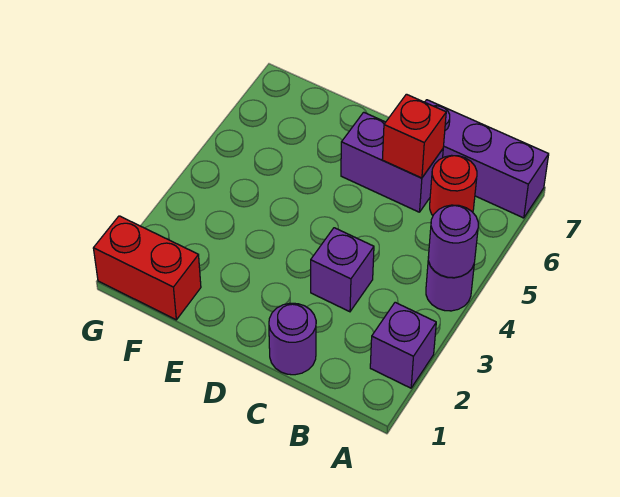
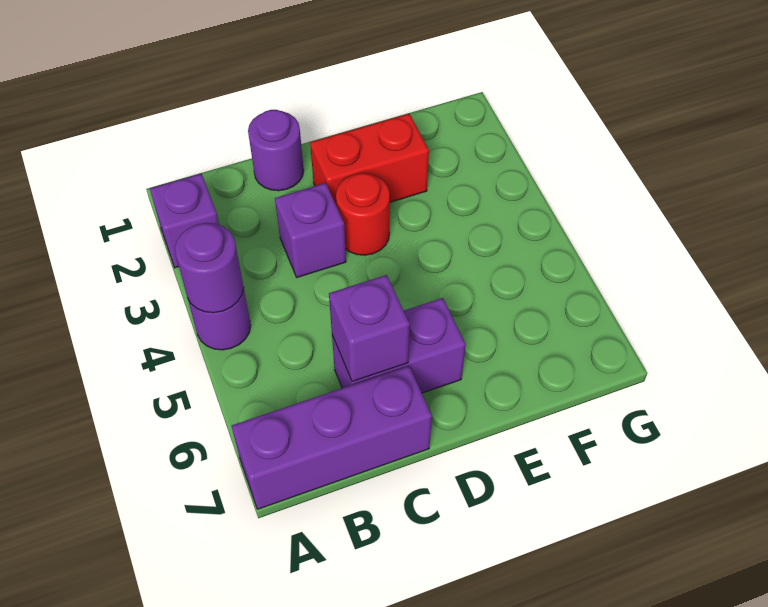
red 1x1 round brick [430,155,477,215] -> red 1x1 round brick moved to [336,173,390,255]
red 1x1 brick [382,94,446,178] -> purple 1x1 brick [329,275,410,382]
red 1x2 brick [93,216,201,320] -> red 1x2 brick moved to [310,114,429,204]

